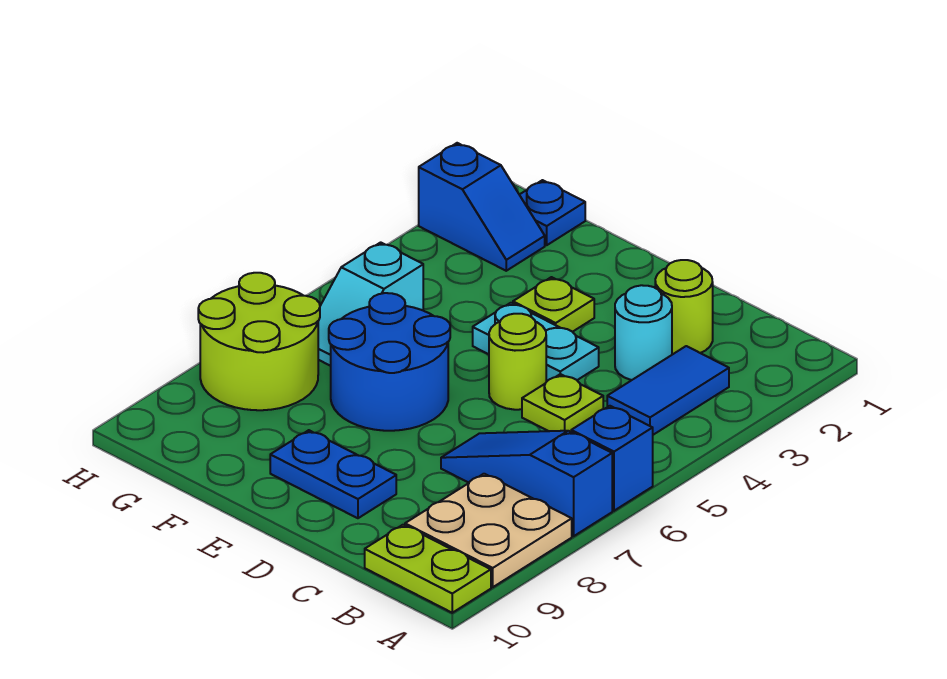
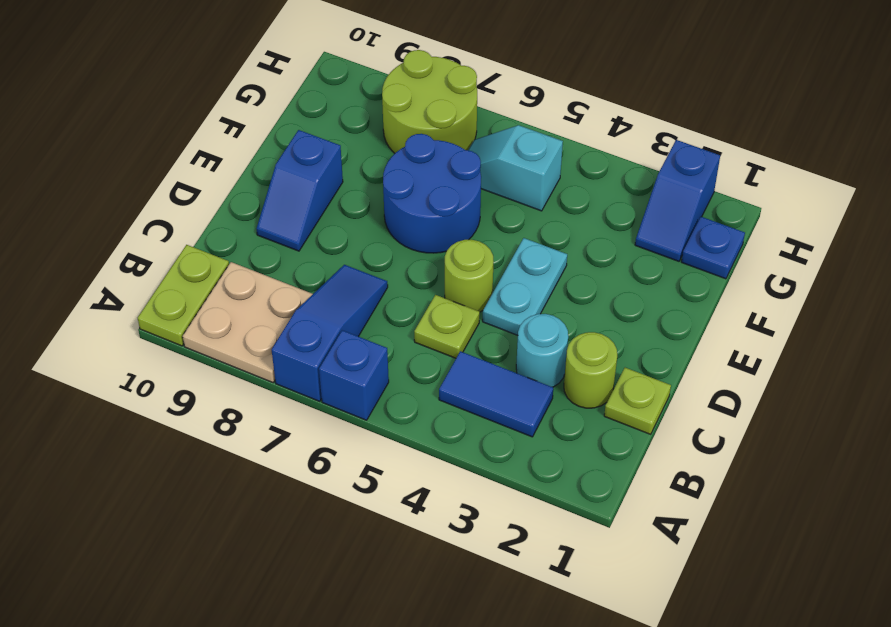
blue 1x2 plate [270,430,396,518] -> blue 1x2 slope [257,130,343,251]
lime 1x1 plate [513,277,594,332] -> lime 1x1 plate moved to [604,368,671,434]

